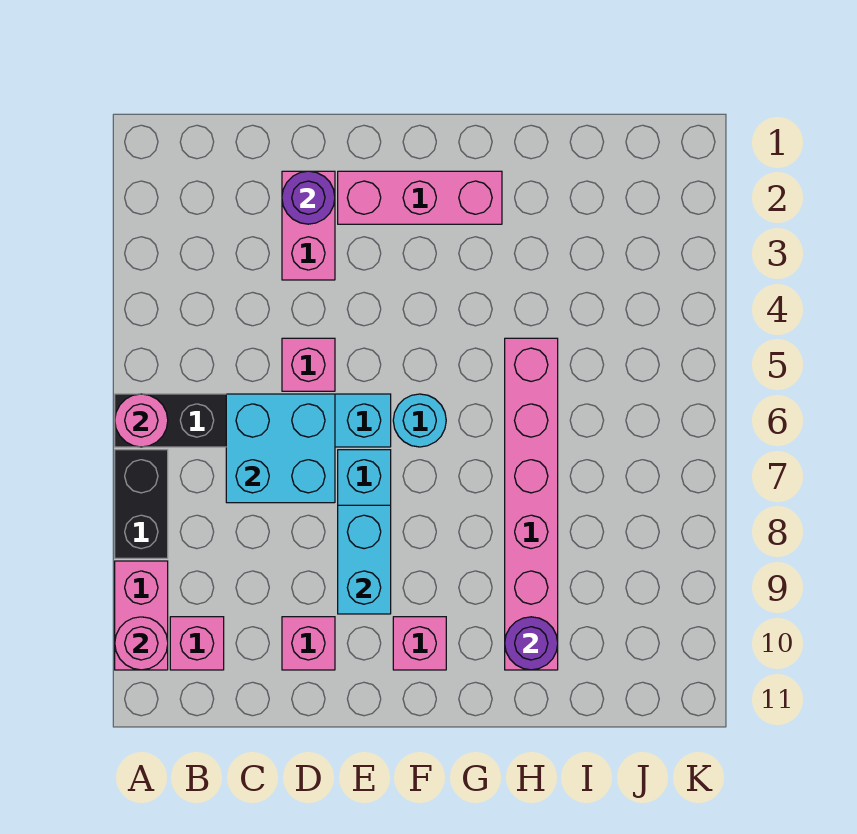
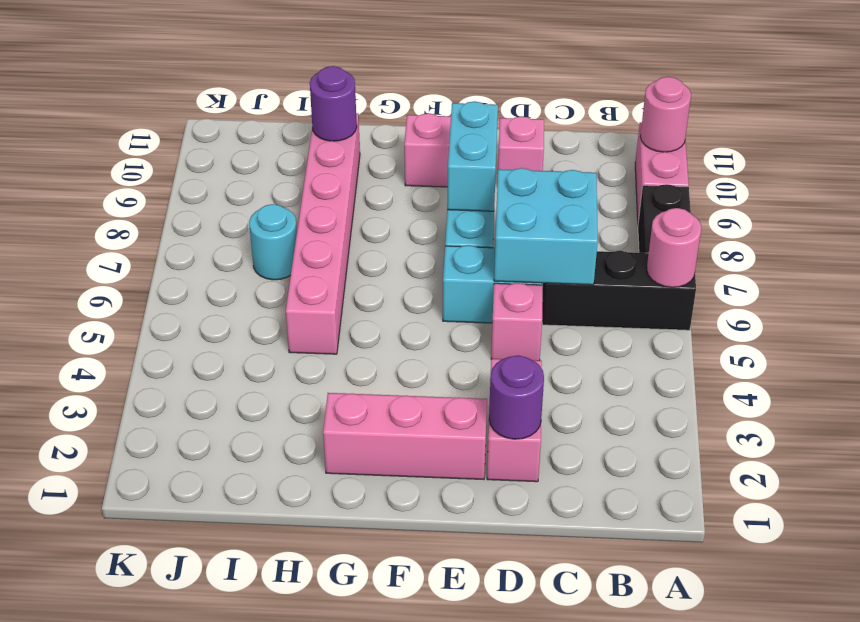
pink 1x1 brick [170,617,224,670] -> none
cyan 1x1 round brick [393,394,446,447] -> cyan 1x1 round brick moved to [249,204,297,280]

